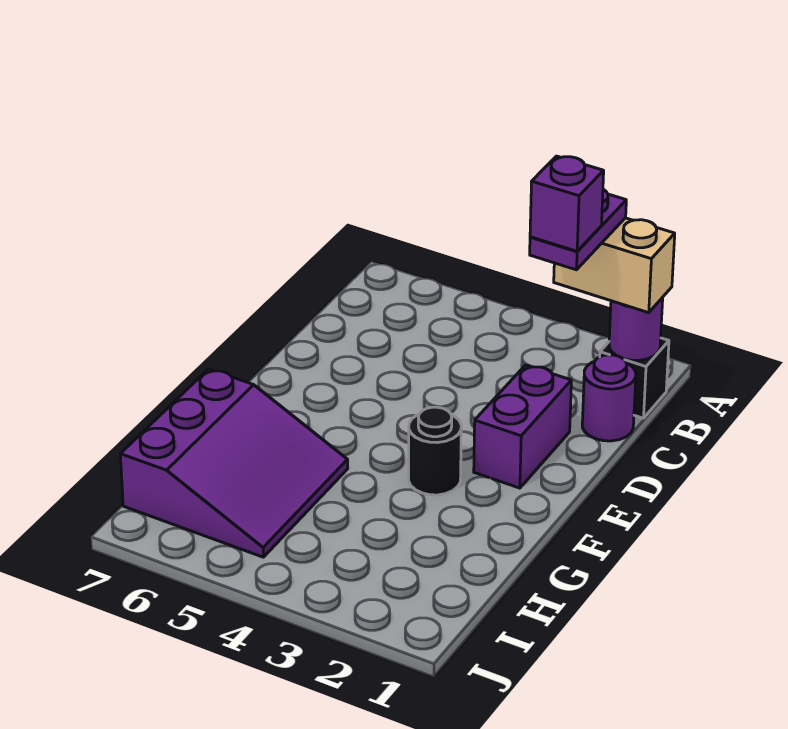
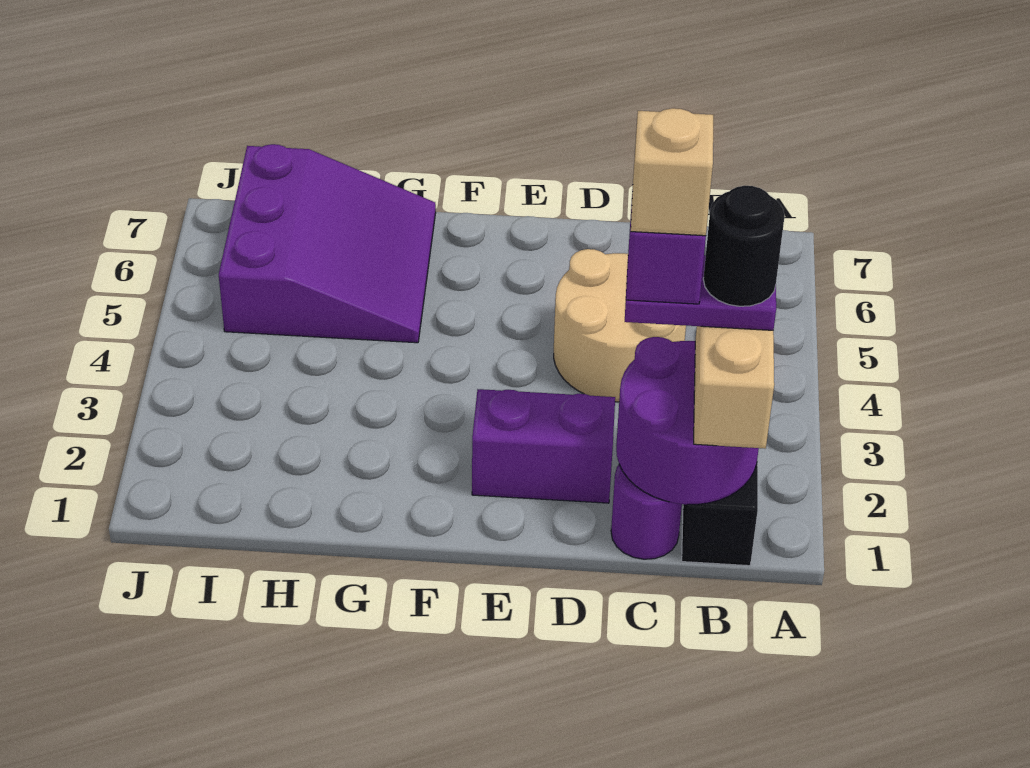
purple 1x1 round brick [609,297,663,361] -> purple 2x2 round brick [616,337,759,504]
none -> tan 1x1 brick [631,108,713,236]
none -> tan 2x2 round brick [554,249,686,402]
black 1x1 round brick [409,407,461,495] -> black 1x1 round brick moved to [703,186,785,306]
purple 3x3 slope [120,369,348,557] -> purple 3x3 slope turned to [219,144,436,343]

